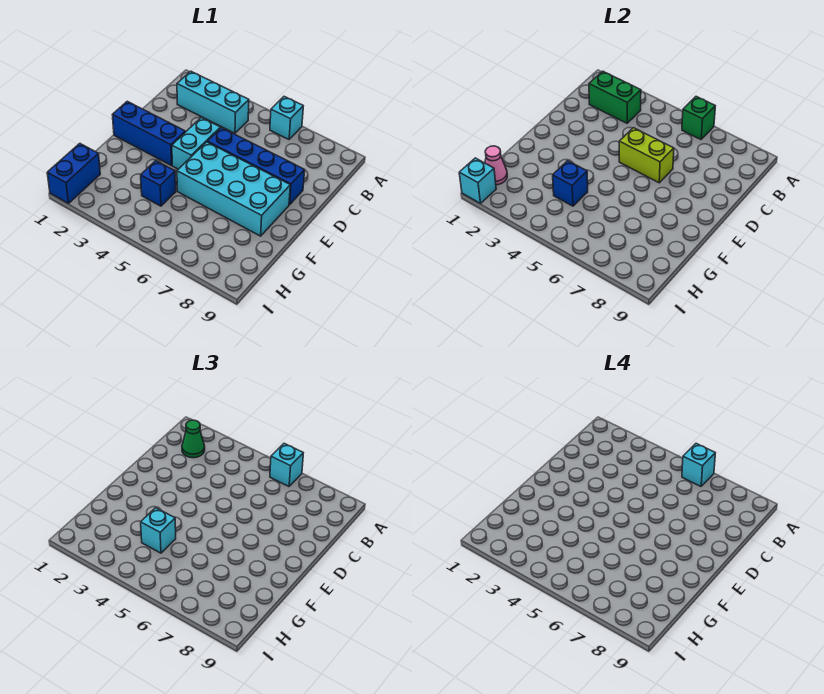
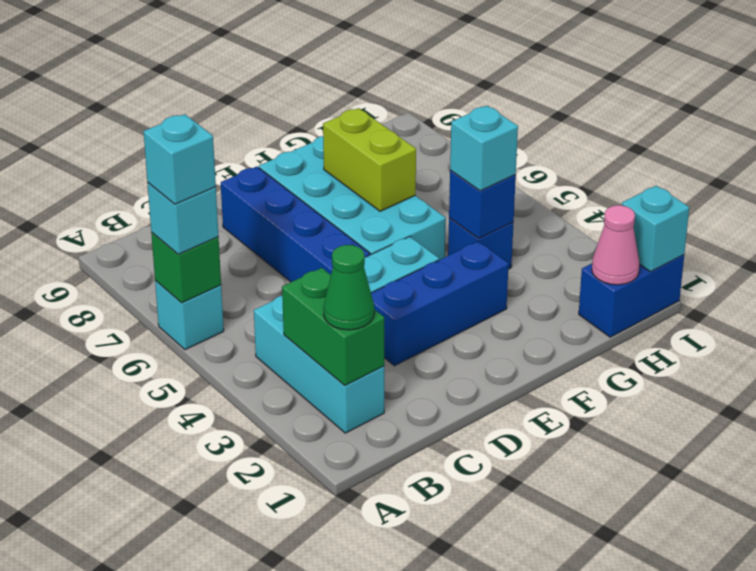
lime 1x2 brick [619,128,674,183] -> lime 1x2 brick moved to [323,108,416,211]
blue 1x3 brick [112,101,185,166] -> blue 1x3 brick turned to [371,241,509,366]

